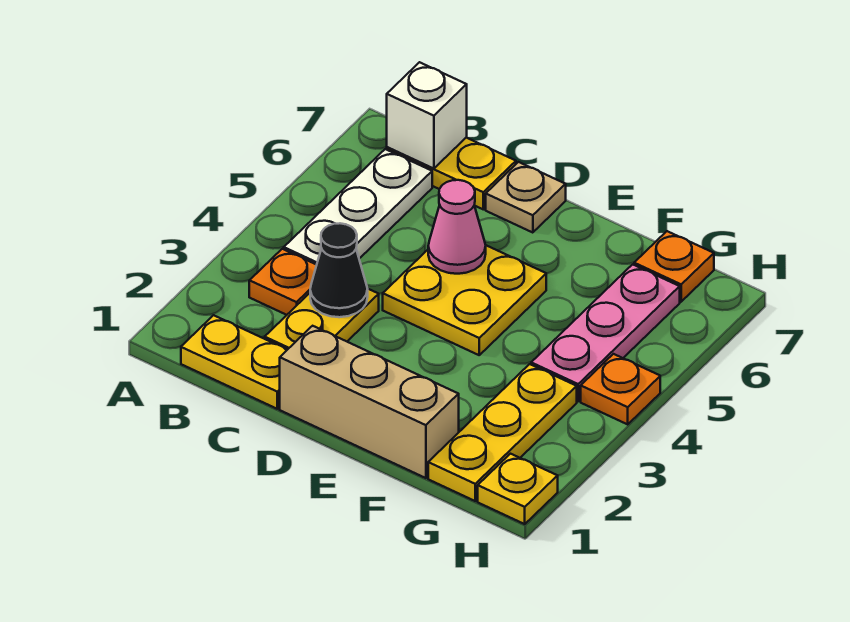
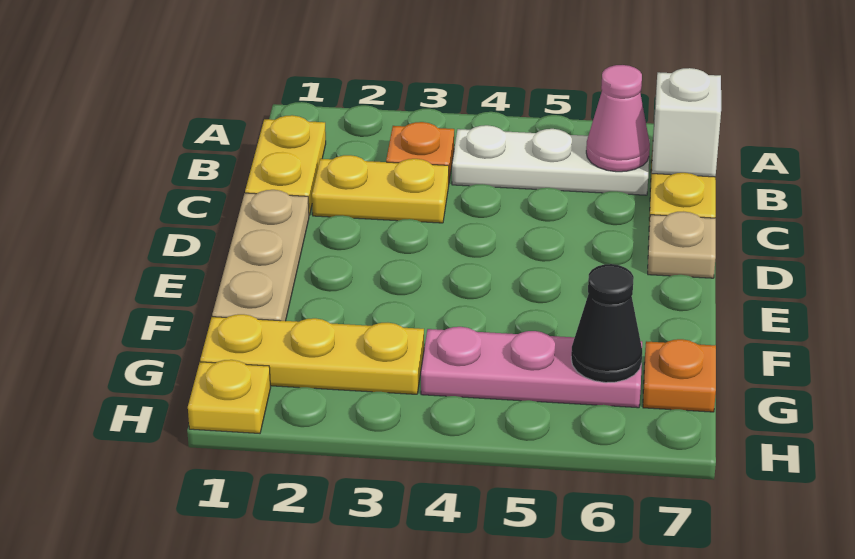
black 1x1 cone [310,223,368,317] -> black 1x1 cone moved to [571,264,642,383]
tan 1x3 brick [280,326,459,478] -> tan 1x3 plate [212,190,309,321]
yellow 2x2 plate [383,245,546,355] -> none
pink 1x1 cone [428,180,486,274] -> pink 1x1 cone moved to [586,65,650,172]
orange 1x1 plate [581,354,660,424] -> none

